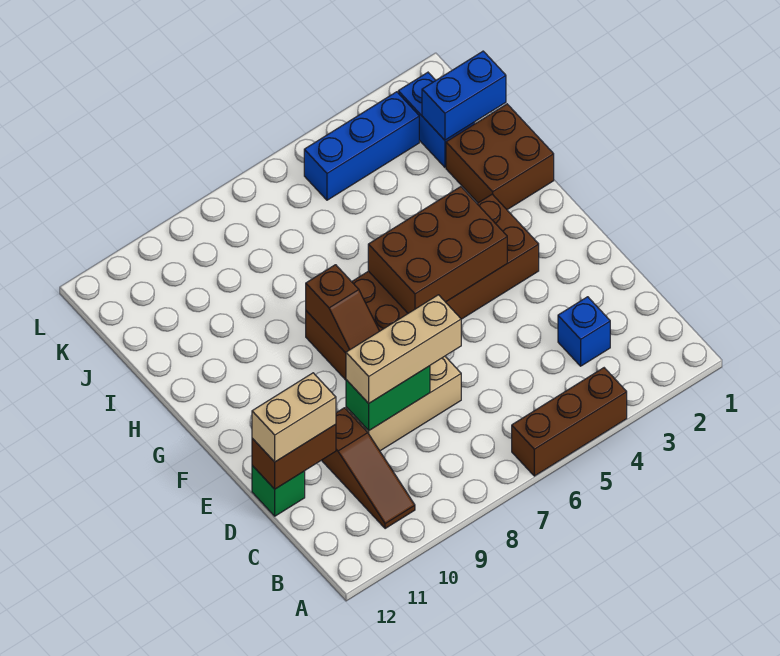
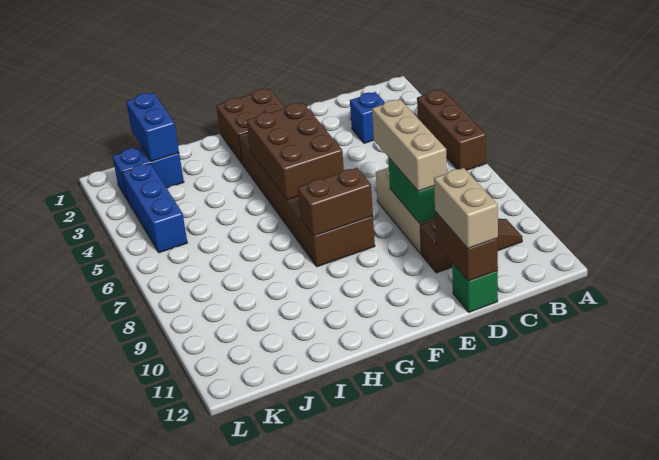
brown 1x2 slope [306,265,379,353] -> brown 1x2 brick [298,168,373,236]
brown 2x2 brick [446,104,554,210] -> brown 2x2 brick moved to [216,89,285,163]

